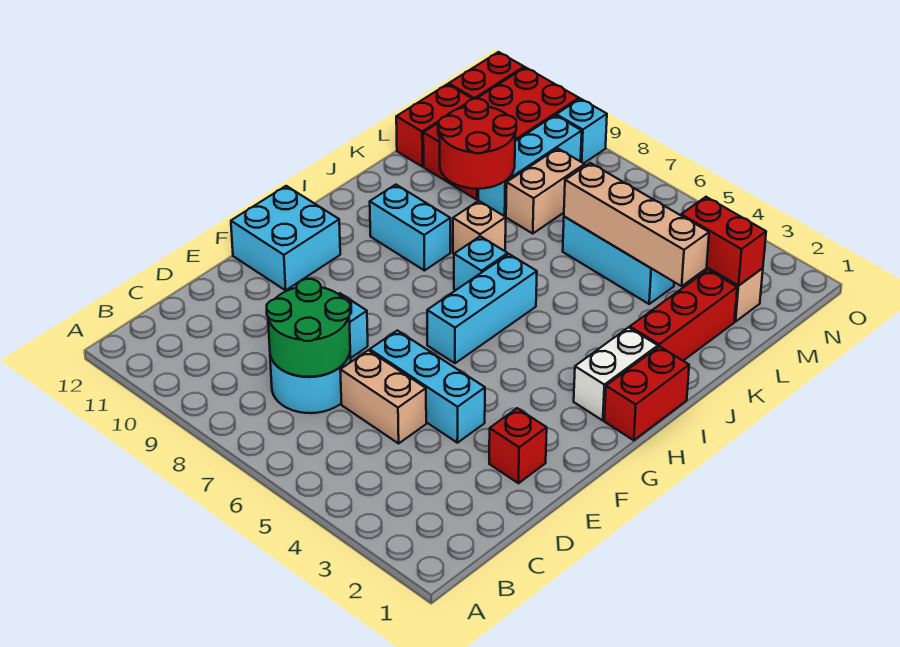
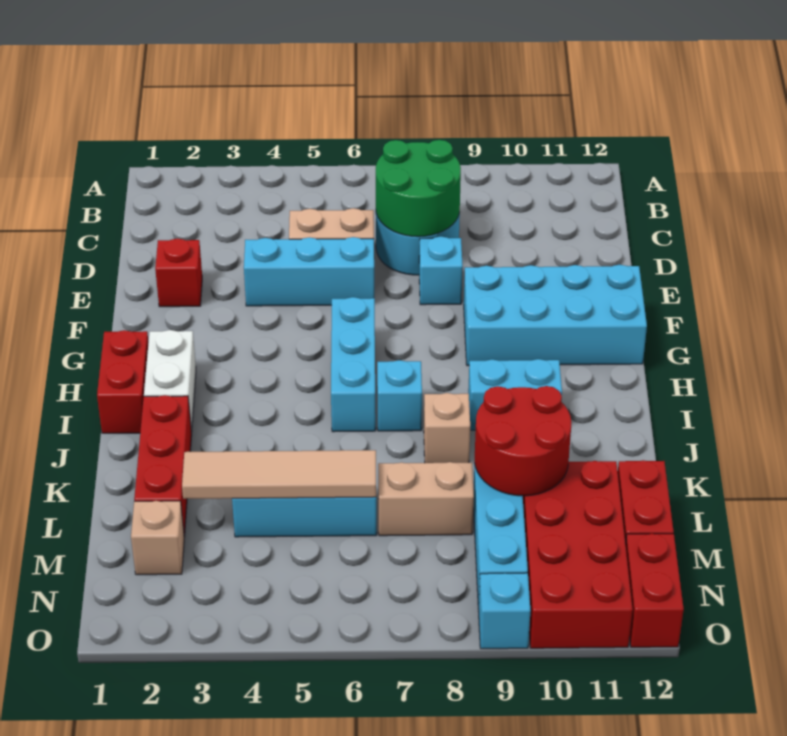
cyan 2x2 brick [231,186,340,290] -> cyan 2x4 brick [464,265,647,366]
tan 1x4 brick [564,163,709,286] -> tan 1x4 tile [182,450,376,499]
tan 1x2 brick [506,148,585,234] -> tan 1x2 brick turned to [378,462,474,536]
red 1x2 brick [681,197,766,286] -> none

